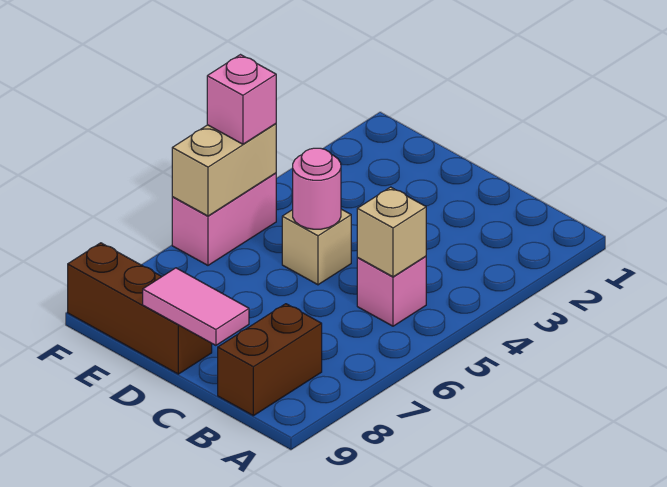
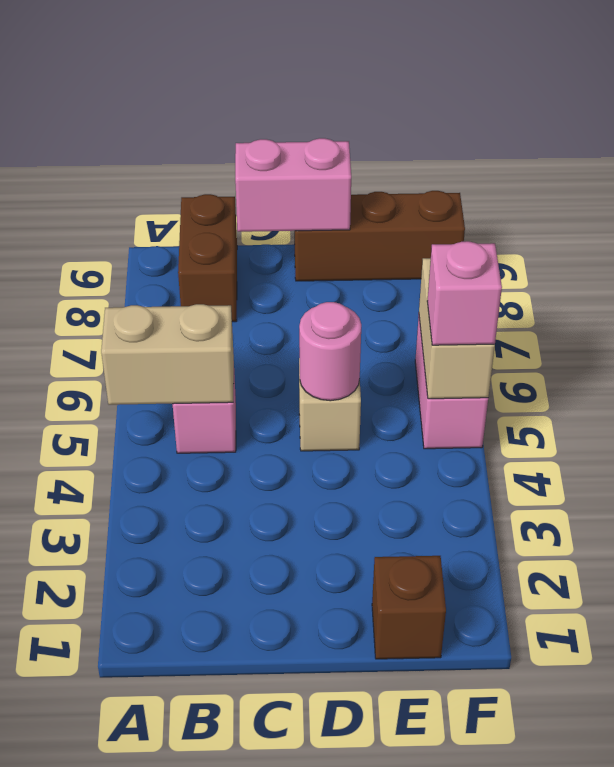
tan 1x1 brick [357,187,426,277] -> tan 1x2 brick [101,304,234,405]
pink 1x2 tile [143,268,249,345] -> pink 1x2 brick [235,138,351,232]
none -> brown 1x1 brick [372,556,446,659]

